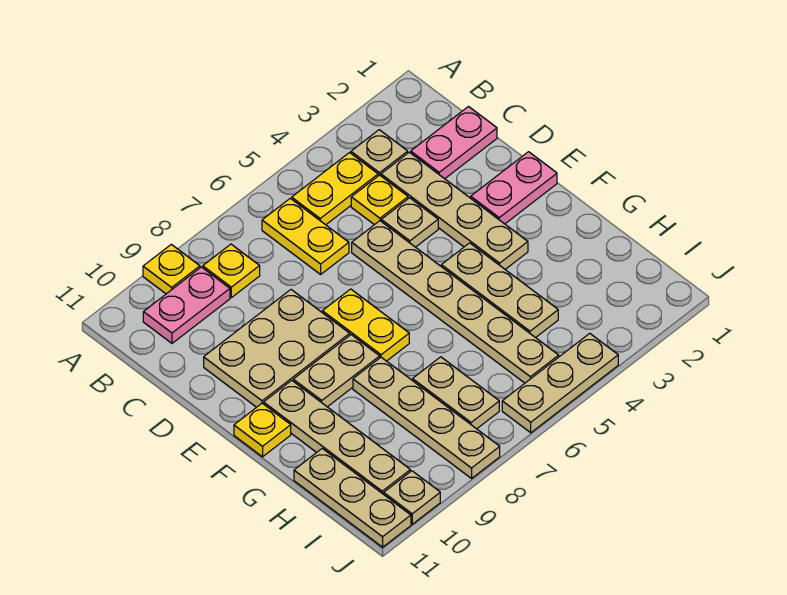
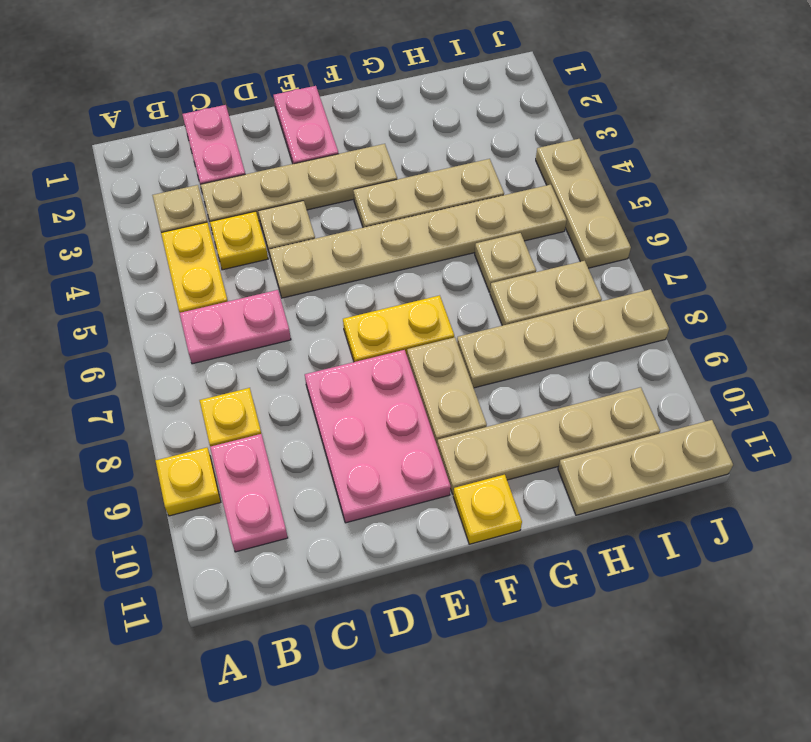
yellow 1x2 plate [262,198,349,274] -> pink 1x2 plate [180,290,291,364]
tan 2x3 plate [204,290,350,407] -> pink 2x3 plate [305,350,451,523]
tan 1x1 plate [384,471,440,524] -> tan 1x1 plate moved to [475,233,536,292]

